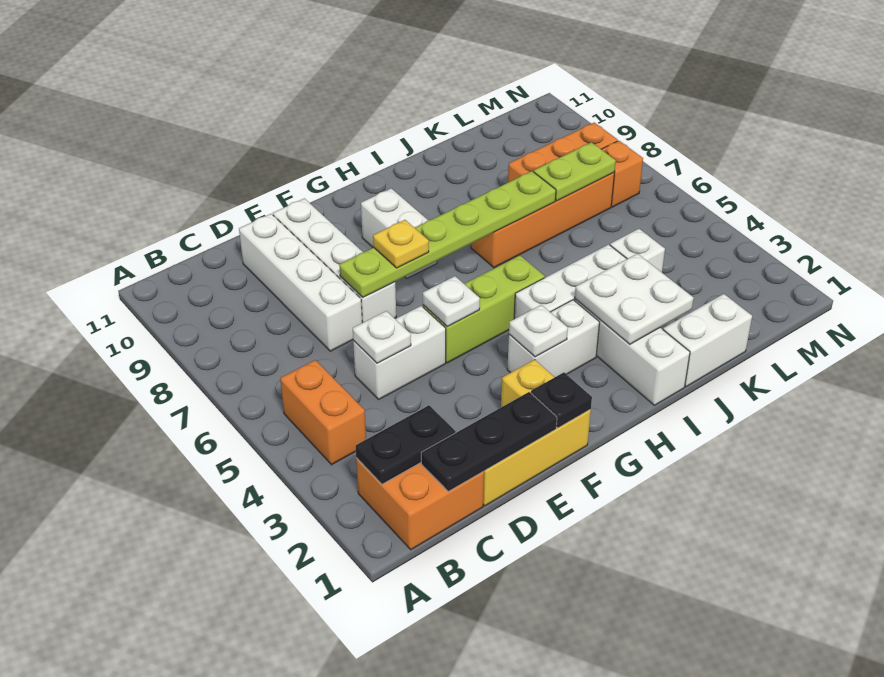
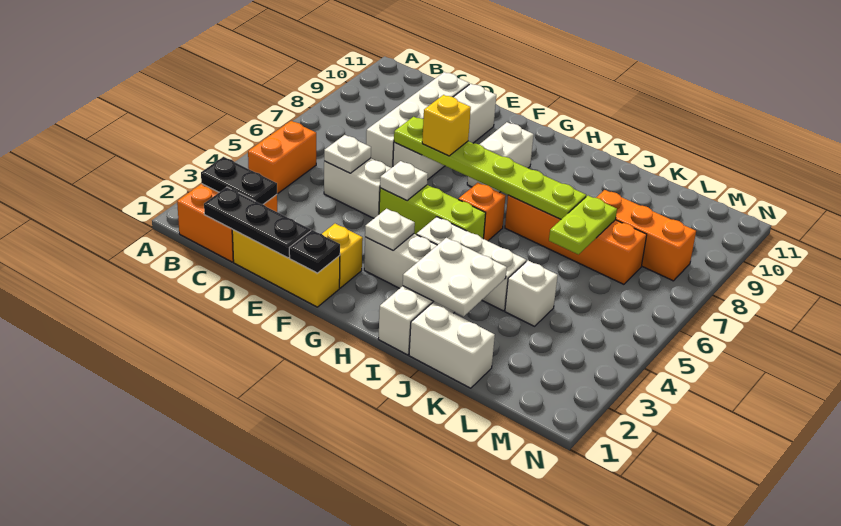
yellow 1x1 plate [373,220,429,268] -> yellow 1x1 brick [422,95,471,156]
lime 1x2 plate [533,142,616,201] -> lime 1x2 plate turned to [549,196,617,255]
orange 1x1 brick [601,141,643,207] -> orange 1x1 brick moved to [458,183,506,241]

